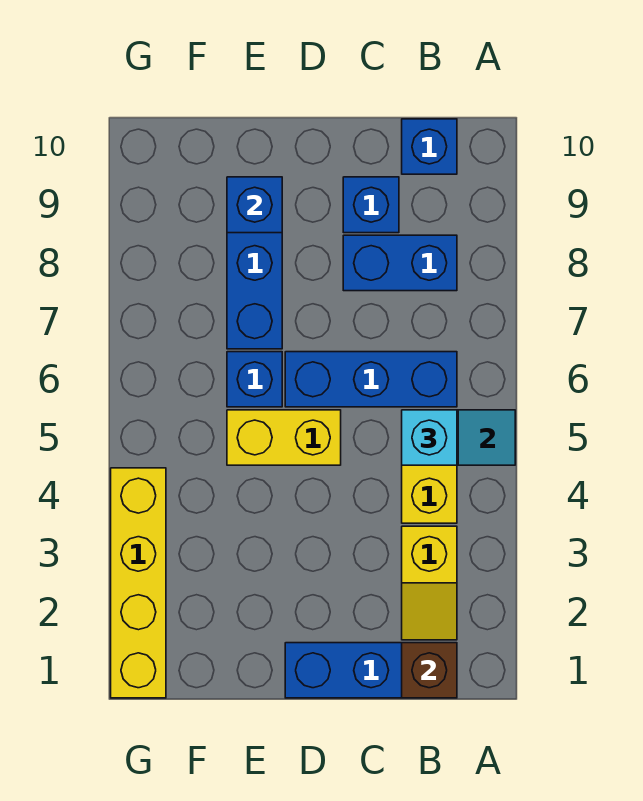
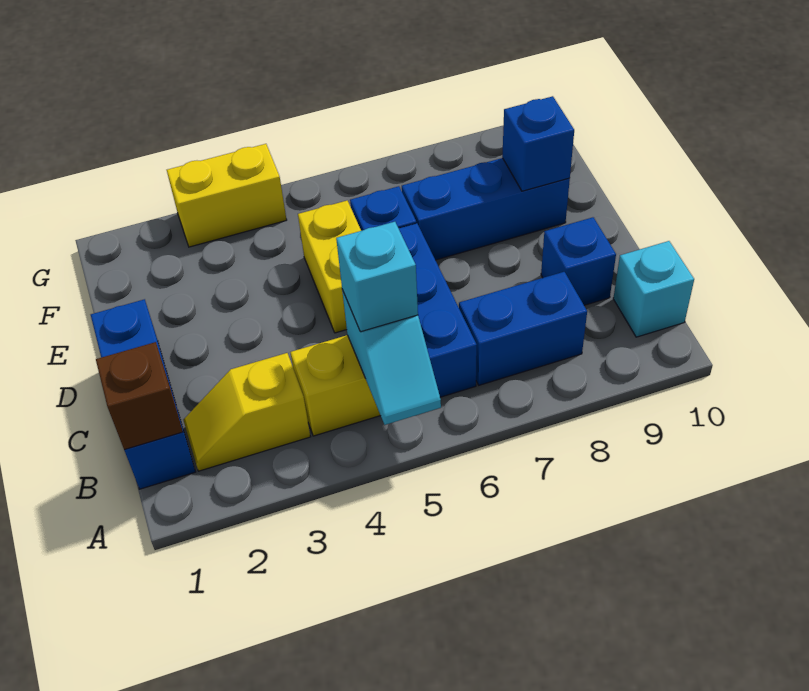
blue 1x2 brick [343,235,457,291] -> blue 1x2 brick turned to [459,272,587,385]
blue 1x1 brick [402,119,457,174] -> cyan 1x1 brick [613,241,694,337]
yellow 1x4 brick [111,468,166,698] -> yellow 1x2 brick [167,144,287,247]

